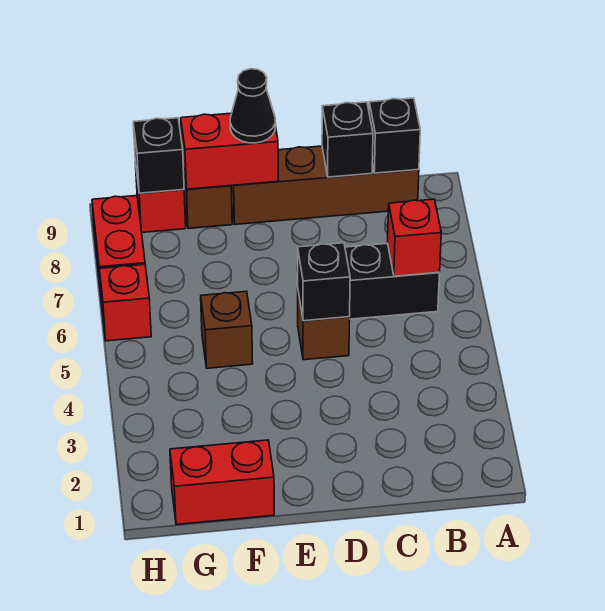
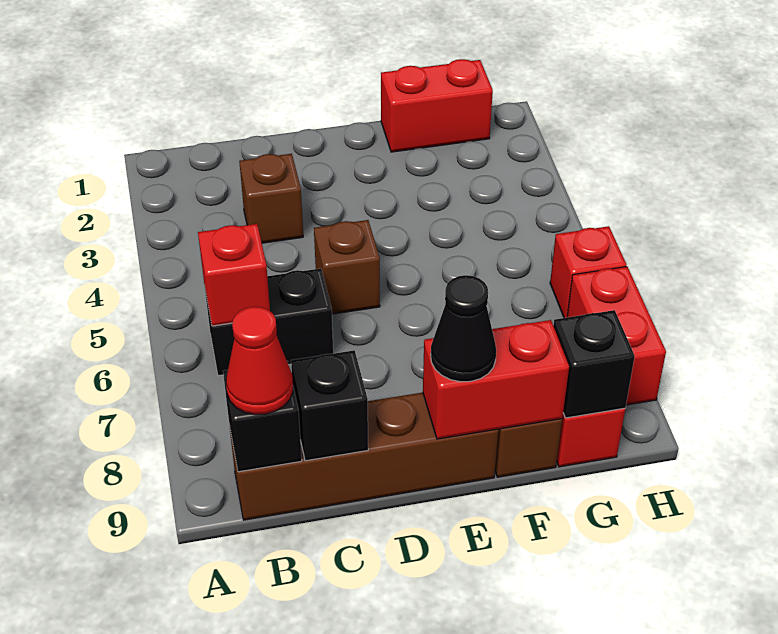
none -> red 1x1 cone [226,307,293,415]
black 1x1 brick [297,243,350,321] -> none
brown 1x1 brick [201,291,253,368] -> brown 1x1 brick moved to [239,154,303,243]

